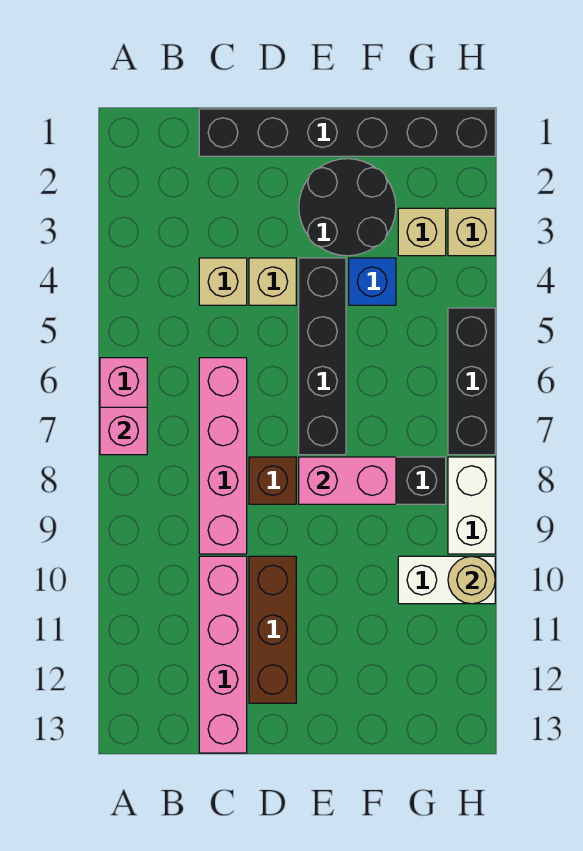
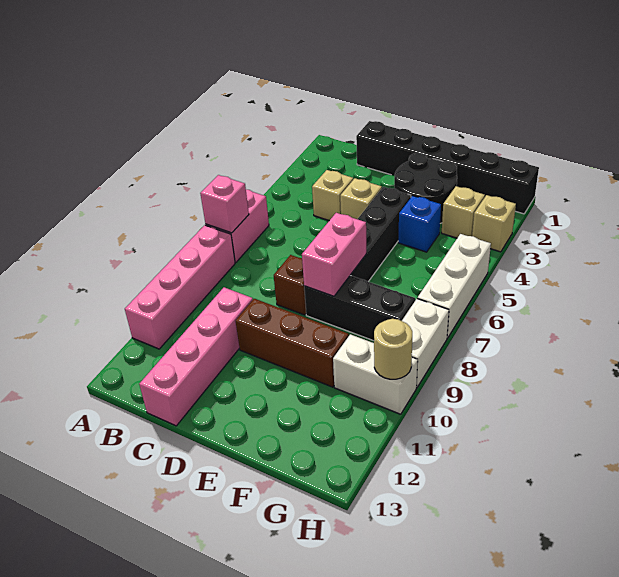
pink 1x4 brick [199,358,247,554] -> pink 1x4 brick moved to [125,225,235,349]
brown 1x3 brick [249,556,296,703] -> brown 1x3 brick turned to [236,299,349,387]
pink 1x2 brick [299,457,396,504] -> pink 1x2 brick turned to [302,213,366,296]
black 1x3 brick [448,308,495,455] -> white 1x3 brick [417,234,491,338]

